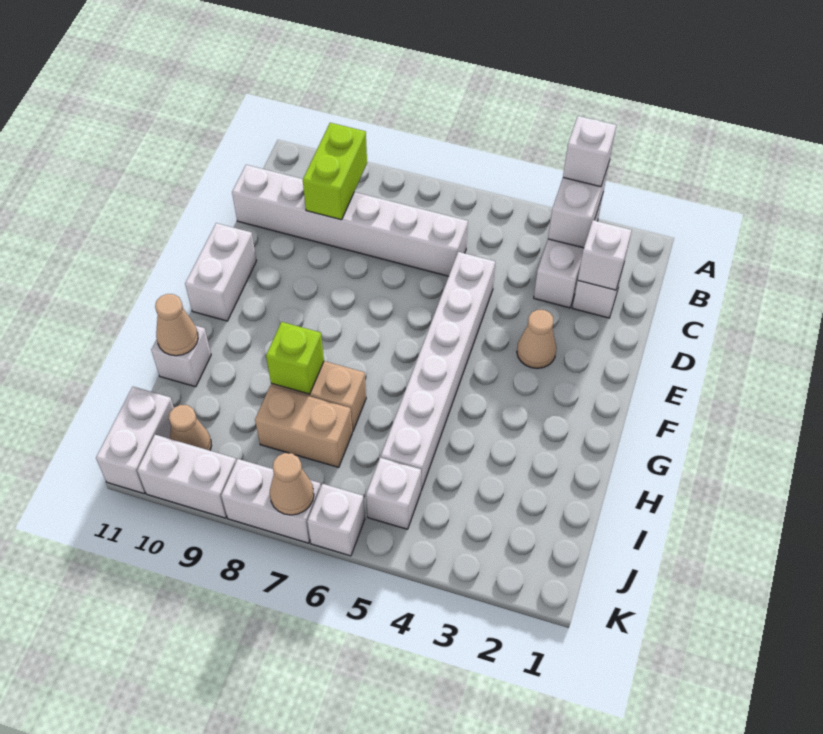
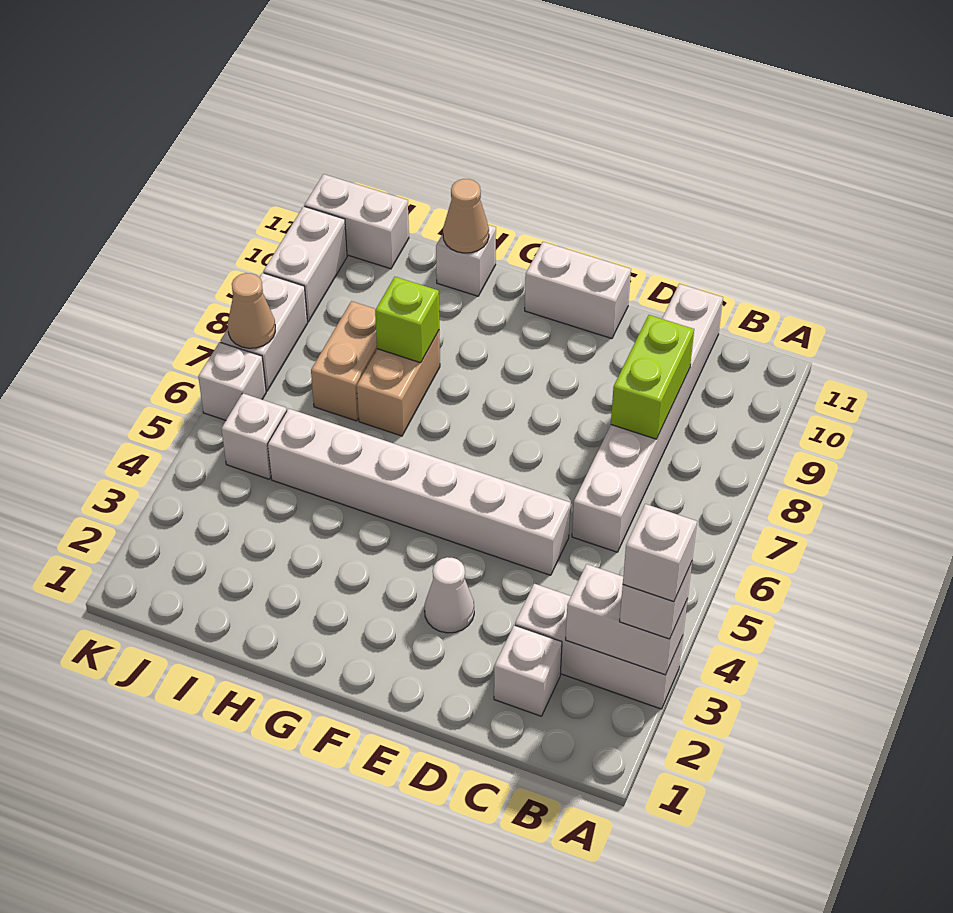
lime 1x2 brick [303,123,367,220] -> lime 1x2 brick turned to [611,315,694,439]
white 1x1 brick [578,220,632,290] -> white 1x1 brick moved to [623,504,697,602]
tan 1x1 cone [517,310,556,369] -> white 1x1 cone [425,557,474,633]
tan 1x1 cone [169,405,212,450] -> none

